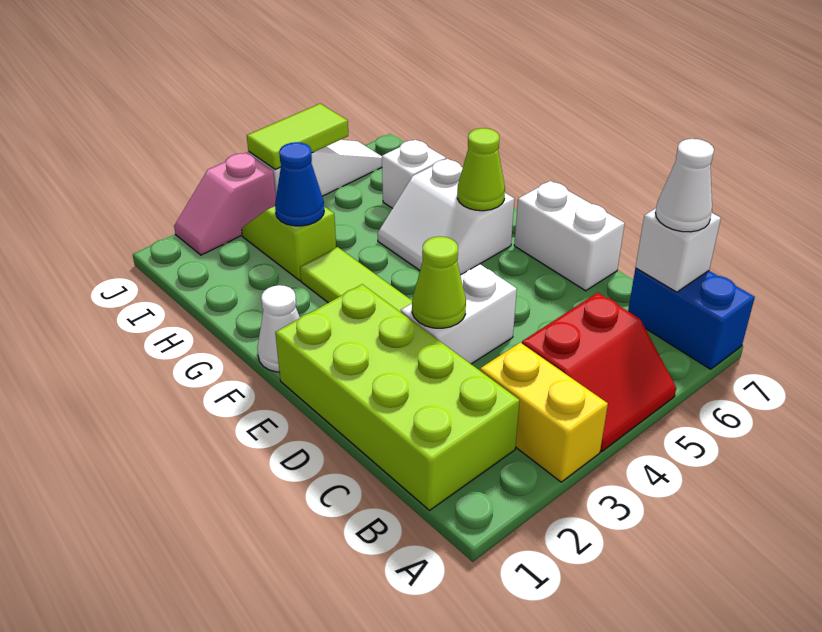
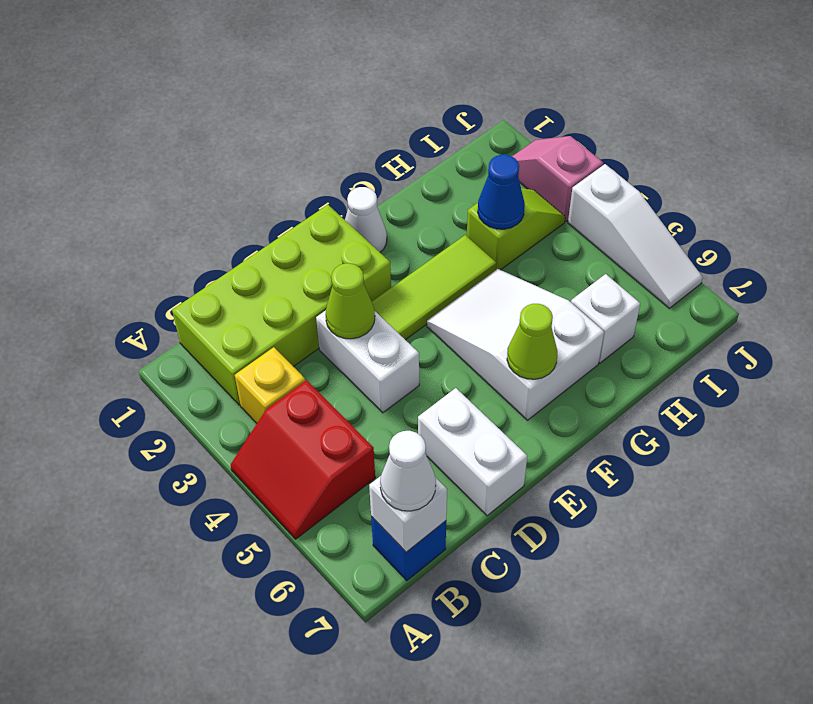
yellow 1x2 brick [480,343,608,482] -> yellow 1x1 brick [235,347,305,423]
blue 1x2 brick [628,268,755,369] -> blue 1x1 brick [371,517,446,581]
white 1x2 brick [514,181,625,291] -> white 1x2 brick turned to [418,388,527,516]
white 2x2 slope [378,159,514,275] -> white 2x3 slope [427,269,604,420]
lime 1x2 tile [247,104,348,169] -> none

